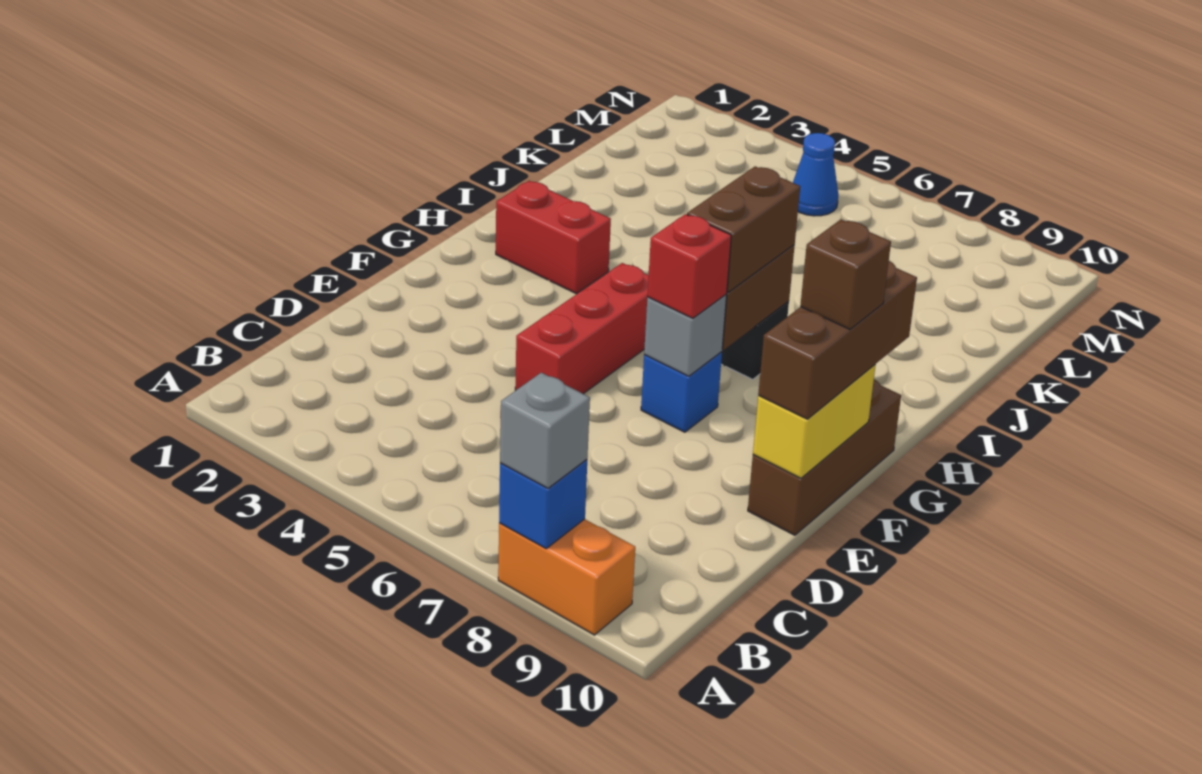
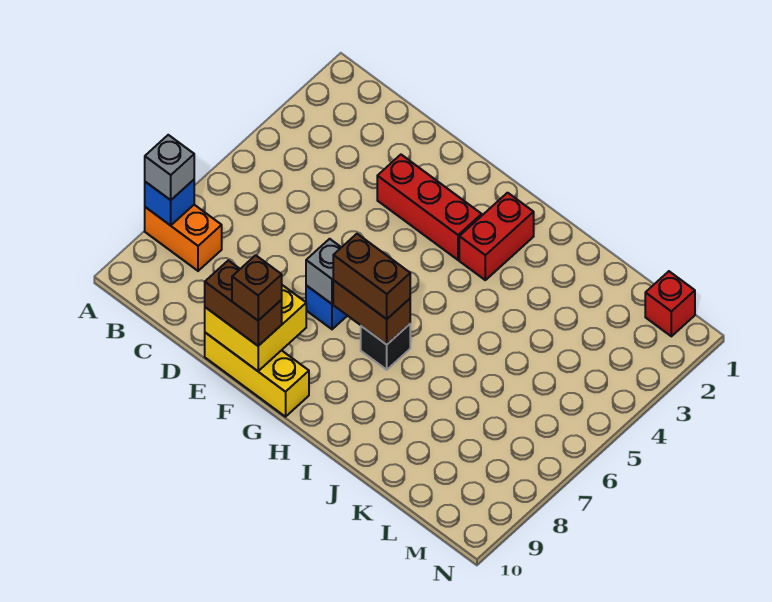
orange 1x2 brick [498,519,635,635] -> orange 1x2 brick turned to [145,205,222,271]
red 1x3 brick [515,263,649,394] -> red 1x3 brick moved to [377,155,482,260]
brown 1x3 brick [748,379,901,535] -> yellow 1x3 brick [205,333,309,417]
yellow 1x2 brick [753,365,876,478] -> yellow 2x2 brick [205,285,306,371]
brown 1x3 brick [758,261,917,419] -> brown 1x2 brick [205,260,282,346]
red 1x1 brick [647,214,731,318] -> red 1x1 brick moved to [645,271,695,336]
blue 1x1 cone [793,133,838,216] -> none

